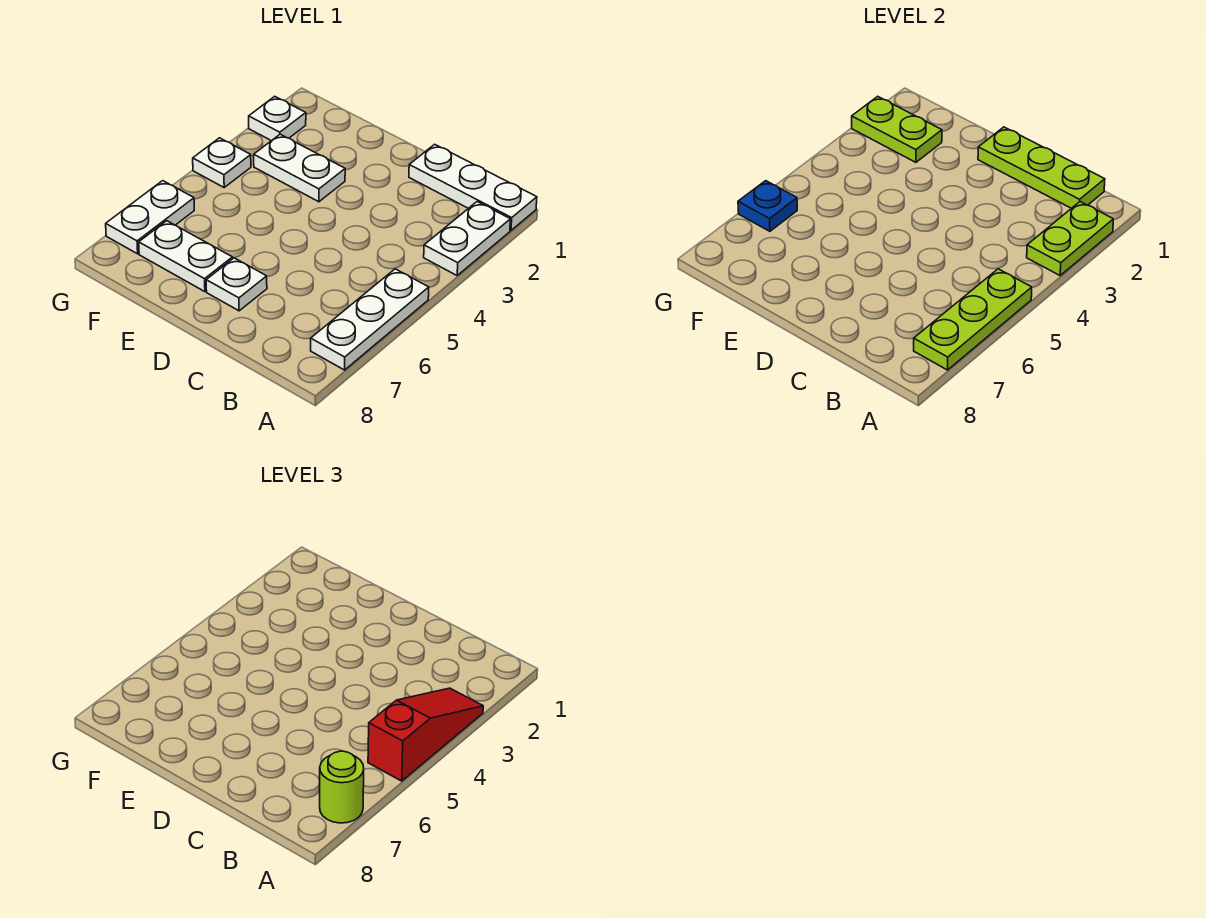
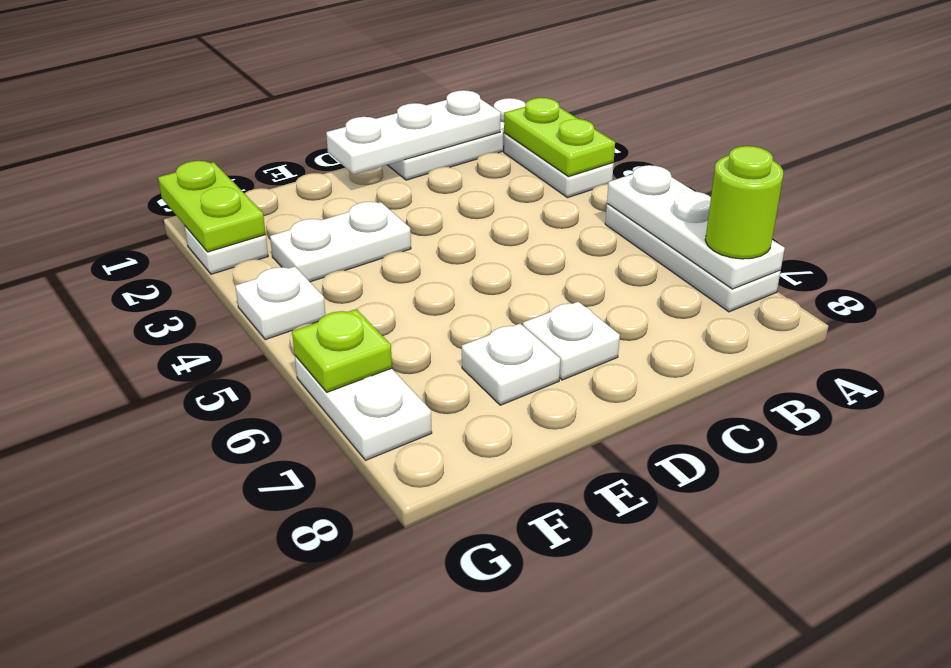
red 1x3 slope [368,688,483,781] -> none
lime 1x3 plate [914,269,1032,370] -> white 1x3 plate [607,165,785,289]
lime 1x3 plate [978,127,1105,208] -> white 1x3 plate [326,90,501,174]
white 1x2 plate [139,221,232,292] -> white 1x1 plate [462,324,560,405]
lime 1x2 plate [852,96,942,162] -> lime 1x2 plate turned to [158,161,266,252]
blue 1x1 plate [738,181,797,231] -> lime 1x1 plate [292,309,392,392]

